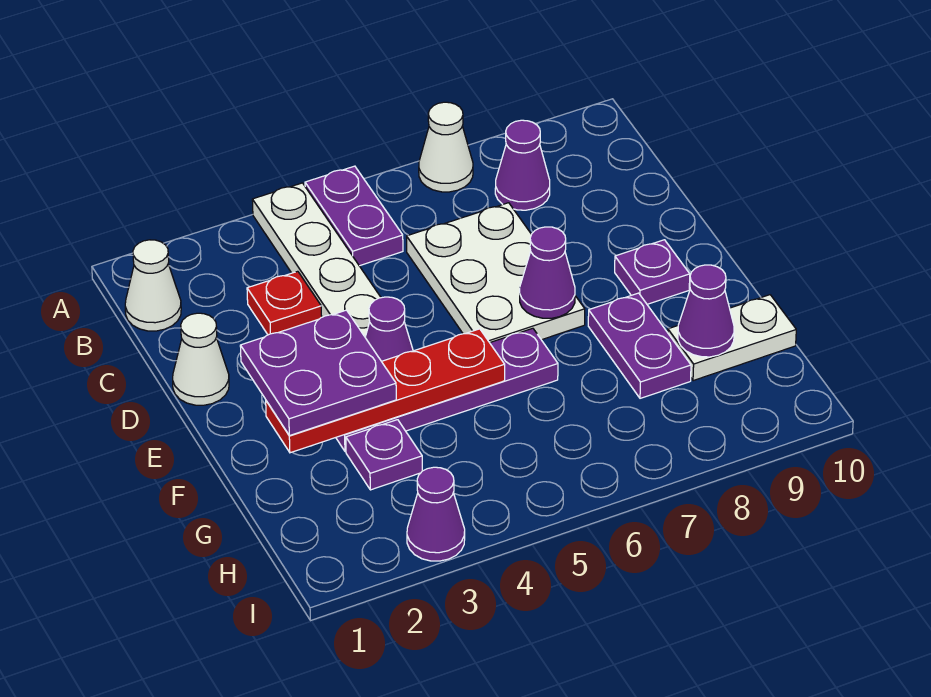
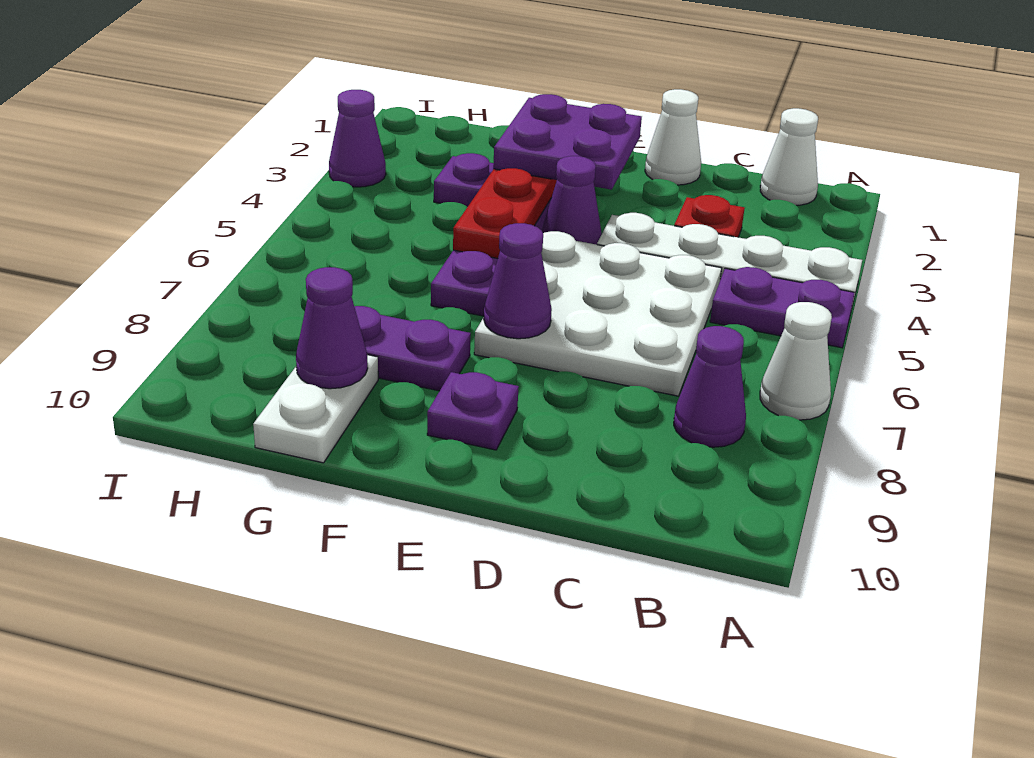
white 2x3 plate [407,203,585,343] -> white 3x3 plate [474,231,722,396]

